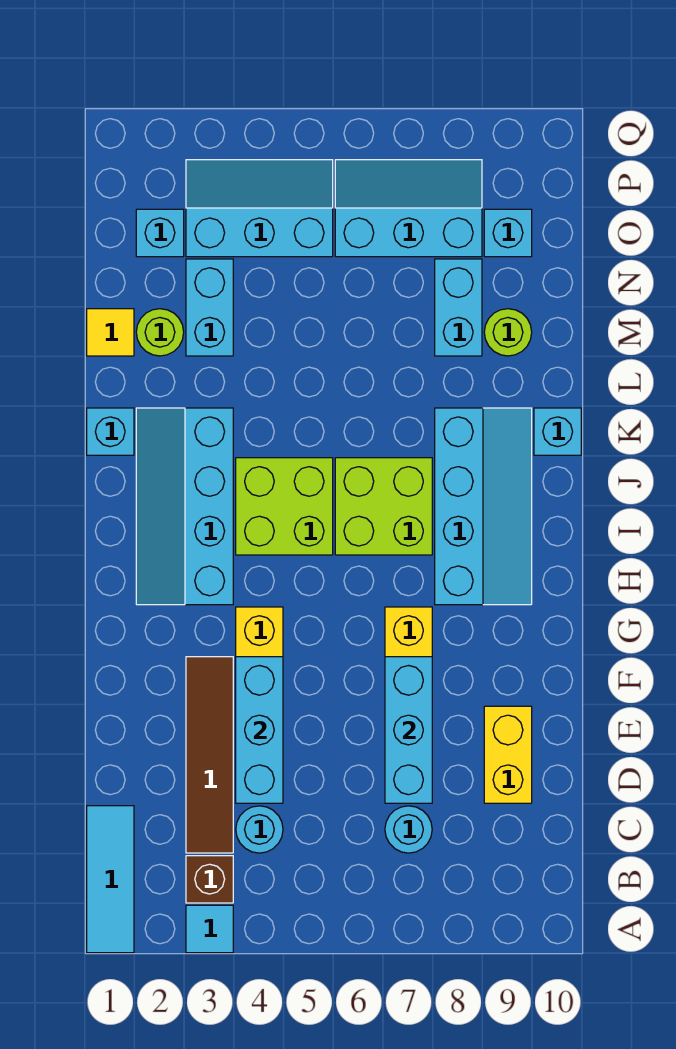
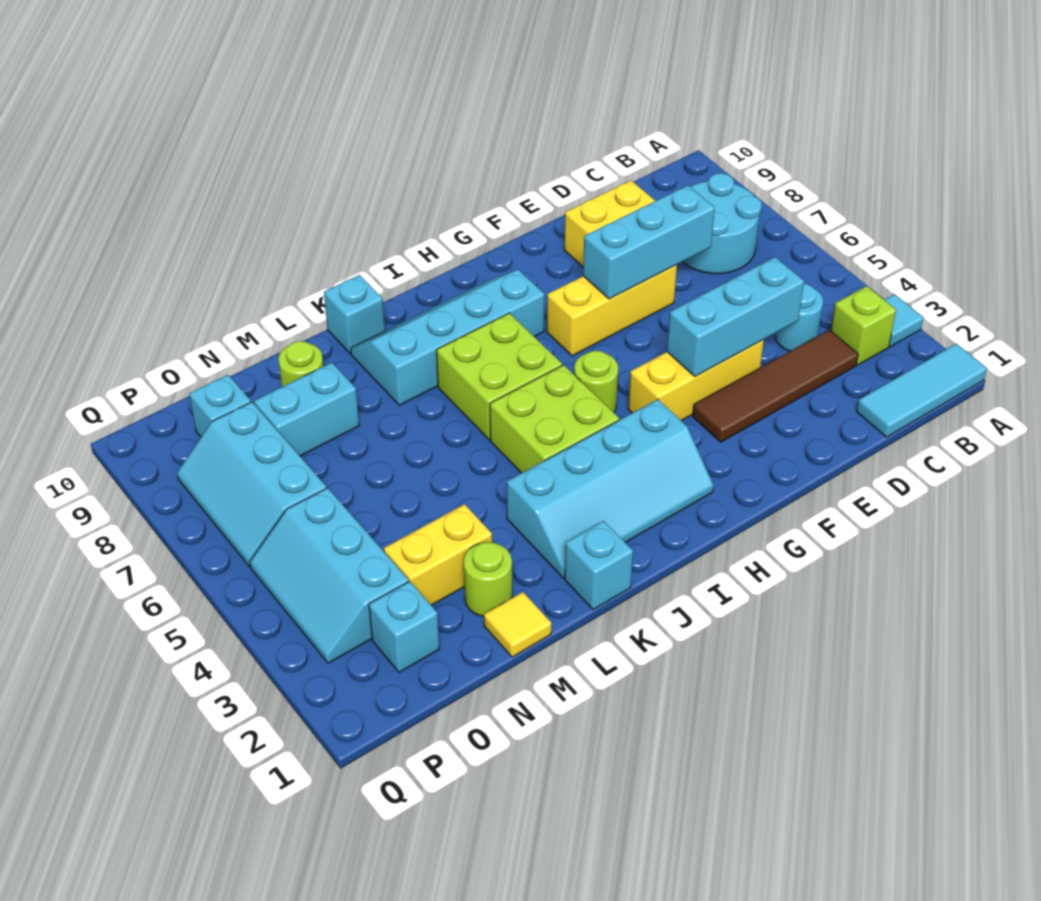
brown 1x1 brick [186,856,233,903] -> lime 1x1 brick [831,286,896,365]
cyan 1x1 round brick [385,806,432,853] -> cyan 2x2 round brick [683,173,762,274]
none -> lime 1x1 round brick [574,351,618,412]
cyan 1x2 brick [186,259,233,356] -> yellow 1x2 brick [384,504,492,605]

